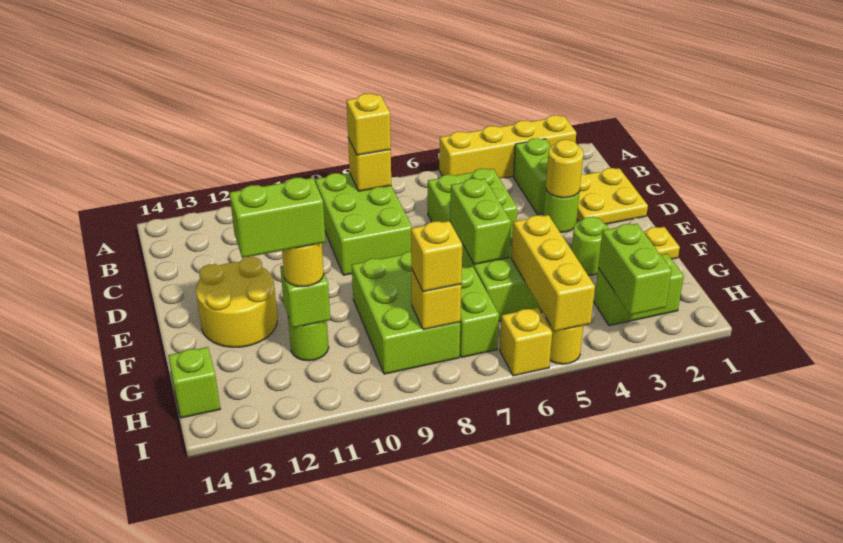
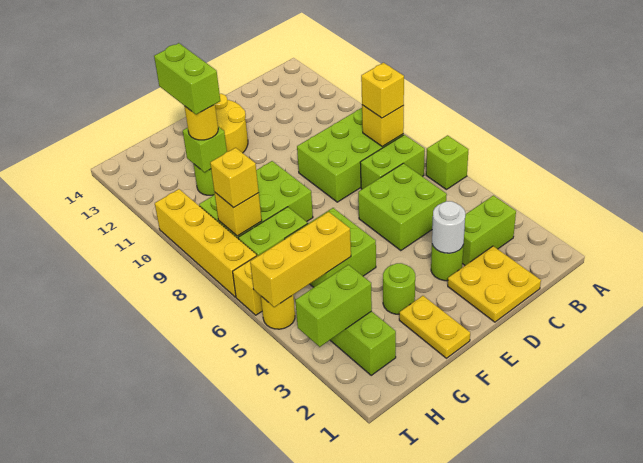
yellow 1x4 brick [439,115,576,178] -> yellow 1x4 brick moved to [155,189,257,297]
yellow 1x1 round brick [546,140,583,198] -> white 1x1 round brick [432,201,465,253]
lime 1x2 brick [450,179,511,264] -> lime 1x2 brick moved to [360,135,425,189]
lime 1x1 brick [168,347,220,418] -> lime 1x1 brick moved to [426,135,468,189]

